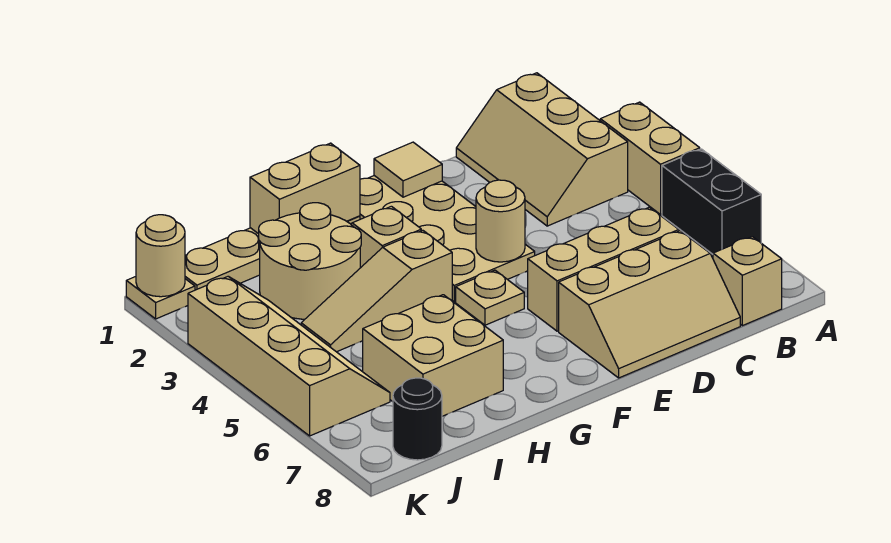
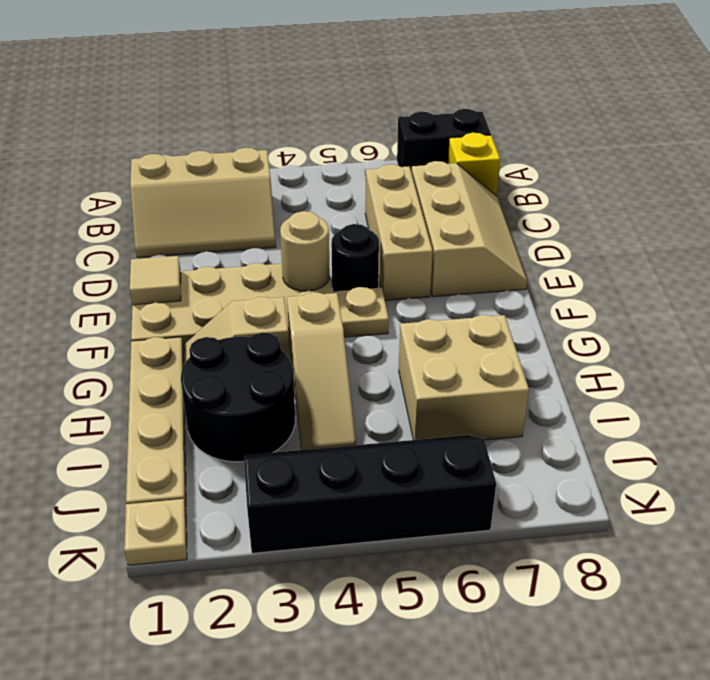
tan 1x2 brick [600,102,700,214] -> none
black 1x2 brick [662,149,761,254] -> black 1x2 brick moved to [397,109,491,173]
tan 1x1 brick [713,237,782,326] -> yellow 1x1 brick [448,133,500,196]
tan 1x2 brick [250,143,360,234] -> none
tan 2x2 round brick [259,203,361,319] -> black 2x2 round brick [181,333,295,462]
tan 2x4 slope [188,277,390,436] -> black 2x4 slope [244,435,496,553]
black 1x1 round brick [393,378,442,460] -> black 1x1 round brick moved to [331,224,379,293]
tan 1x1 round brick [136,215,185,297] -> none

